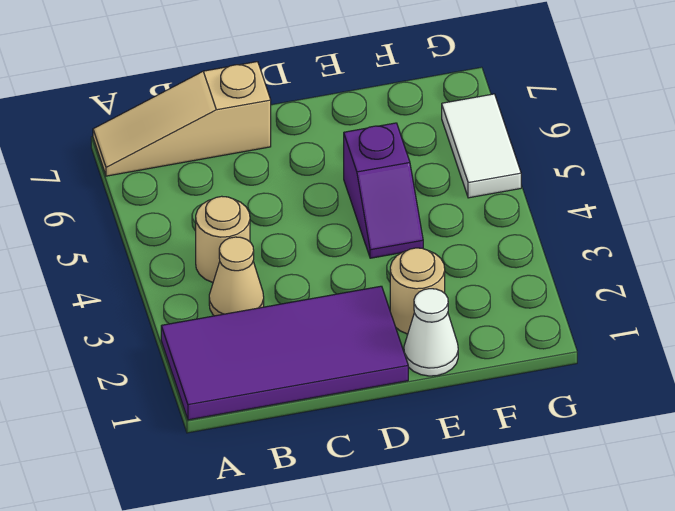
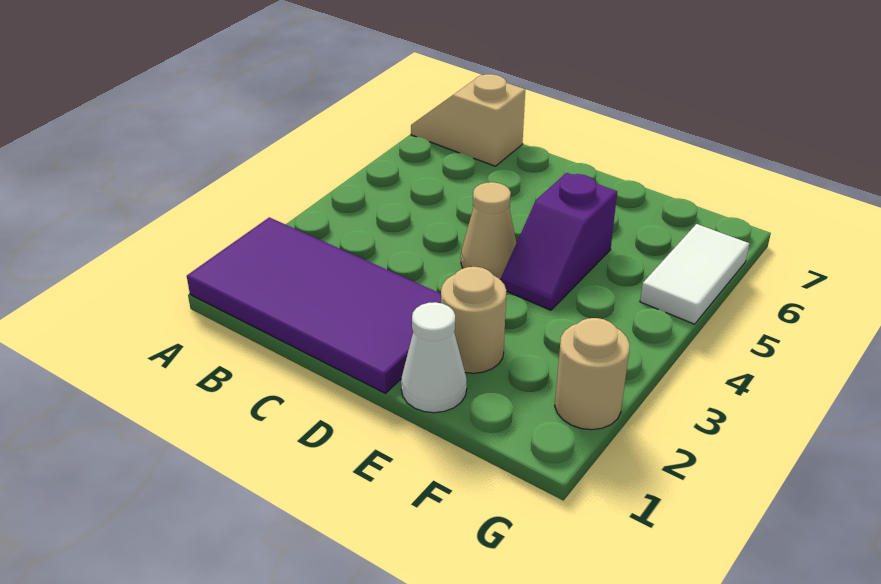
tan 1x3 slope [93,62,271,176] -> tan 1x2 slope [411,74,525,166]
tan 1x1 cone [209,237,264,316] -> tan 1x1 cone moved to [461,182,516,279]
tan 1x1 round brick [196,196,250,283] -> tan 1x1 round brick moved to [555,318,630,430]

